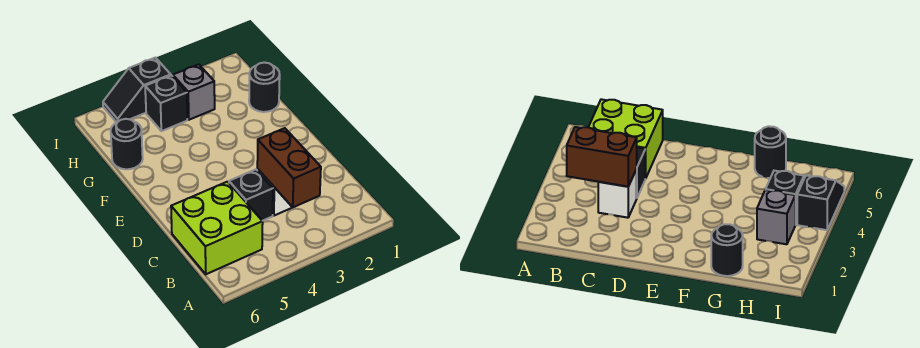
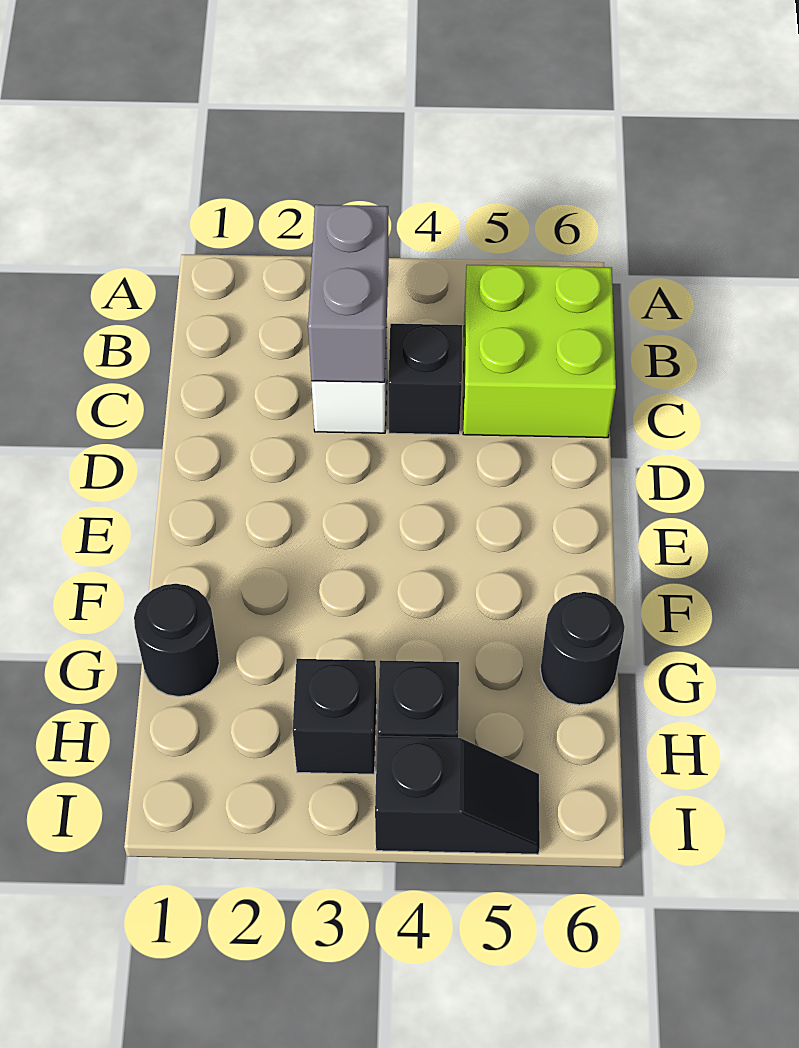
brown 1x2 brick [257,128,321,207] -> grey 1x2 brick [308,205,389,382]
grey 1x1 brick [173,64,215,120] -> black 1x1 brick [293,659,377,774]

